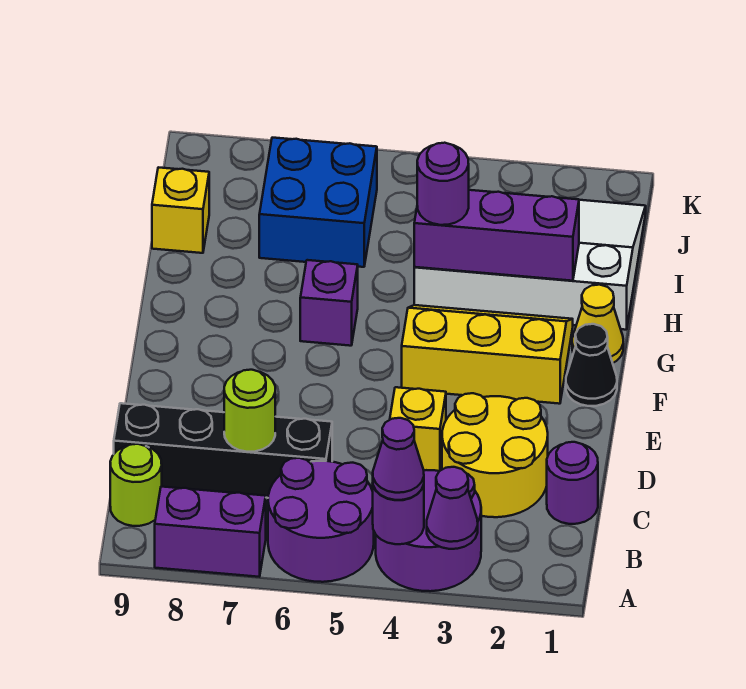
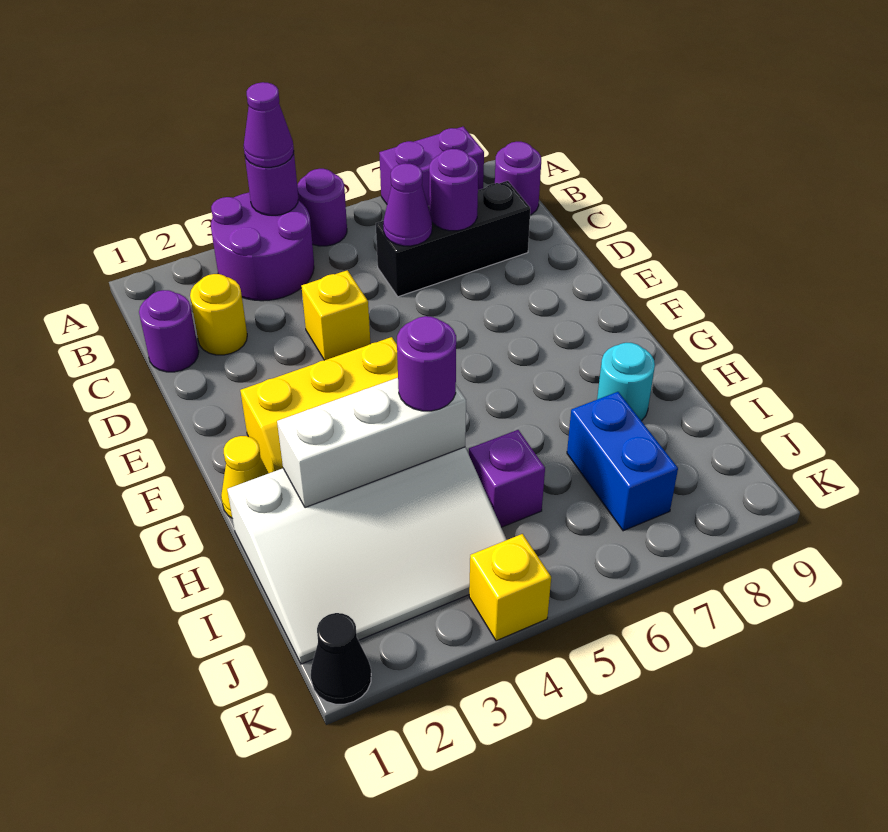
purple 1x1 cone [427,467,478,549] -> purple 1x1 cone moved to [383,163,432,246]
purple 2x2 round brick [268,458,374,582] -> purple 1x1 round brick [297,169,347,246]
lime 1x1 round brick [110,444,162,526] -> purple 1x1 round brick [495,142,541,215]
yellow 2x2 round brick [442,393,548,517] -> yellow 1x1 round brick [190,274,247,355]
black 1x4 brick [114,403,332,498] -> black 1x3 brick [376,181,530,297]
lime 1x1 round brick [224,370,275,452] -> purple 1x1 round brick [429,149,478,231]
black 1x1 cone [566,324,617,406] -> black 1x1 cone moved to [311,613,371,704]
purple 1x1 brick [300,260,358,346] -> purple 1x1 brick moved to [469,430,545,527]
purple 1x3 brick [414,190,579,281] -> white 1x3 brick [277,378,466,508]
none -> cyan 1x1 round brick [597,343,655,421]
blue 2x2 brick [259,138,377,267] -> blue 1x2 brick [567,392,678,531]
yellow 1x1 brick [152,167,209,253] -> yellow 1x1 brick moved to [469,534,551,641]

